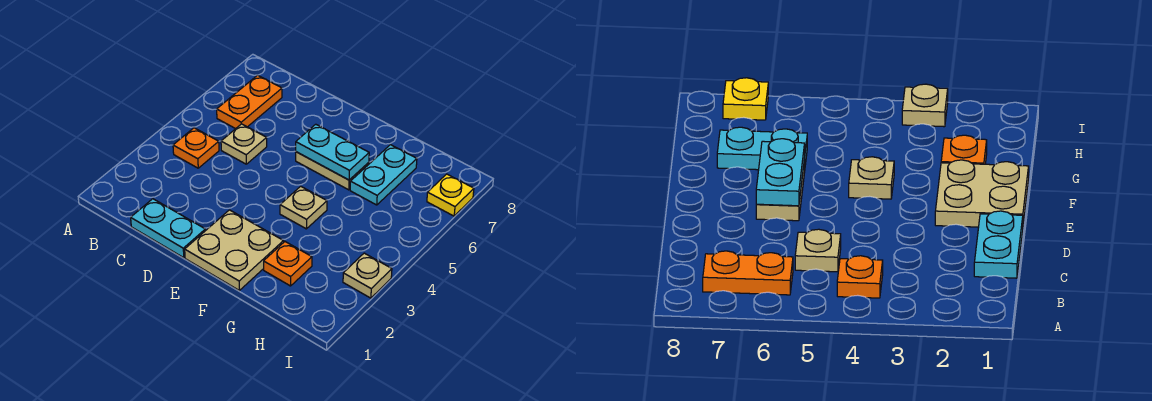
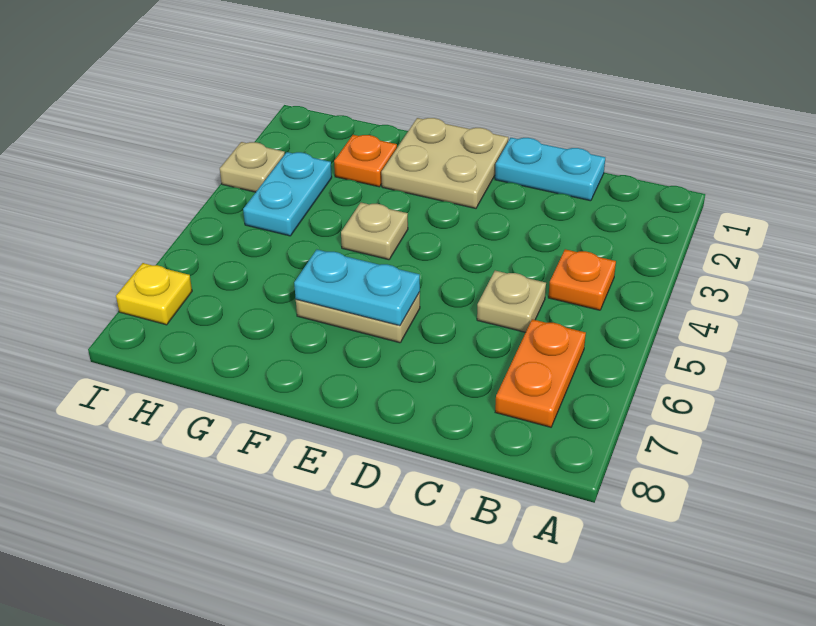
cyan 1x2 plate [350,145,417,205] -> cyan 1x2 plate moved to [243,152,332,236]

